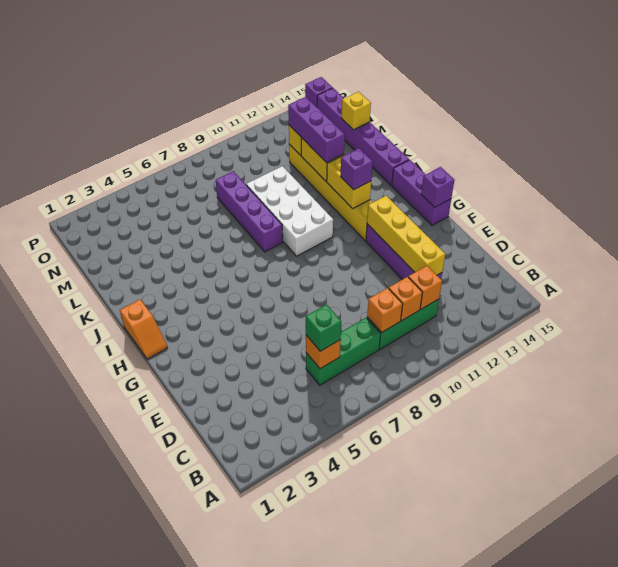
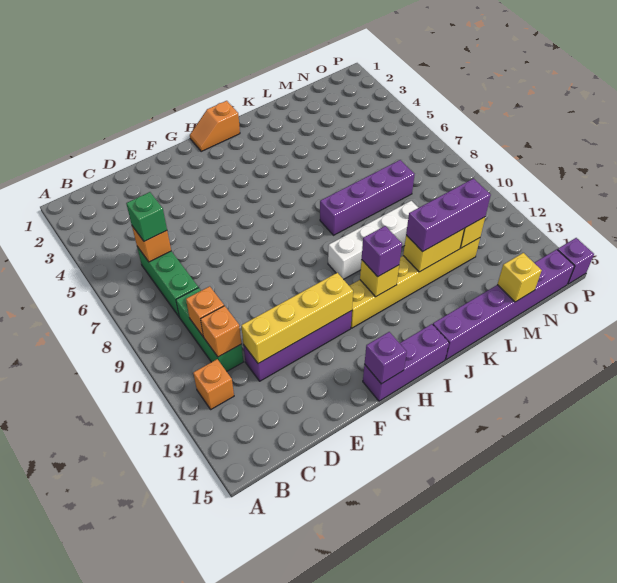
orange 1x1 brick [367,288,403,332] -> orange 1x1 brick moved to [193,359,234,409]
white 2x4 brick [246,166,333,256] -> white 1x4 brick [328,201,418,279]
yellow 1x2 brick [327,155,371,209] -> yellow 1x1 brick [360,260,399,297]

